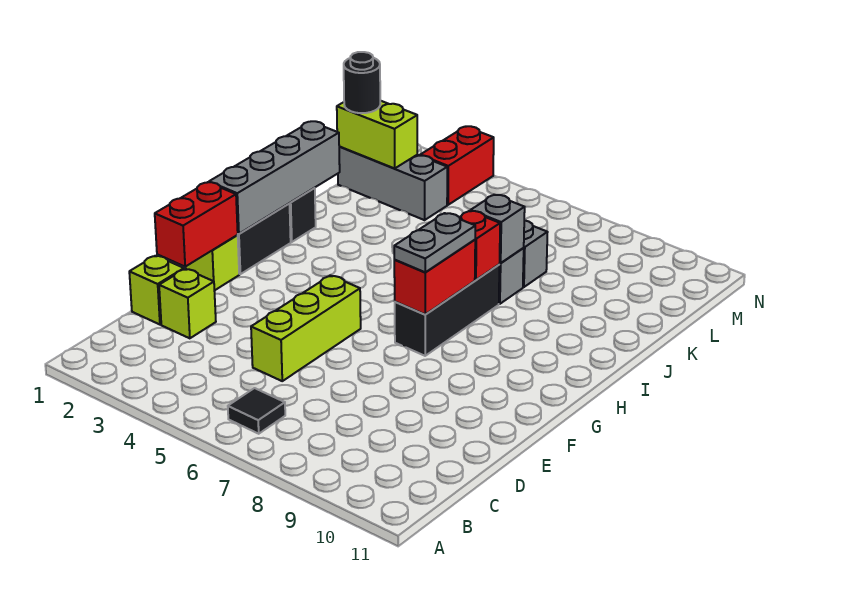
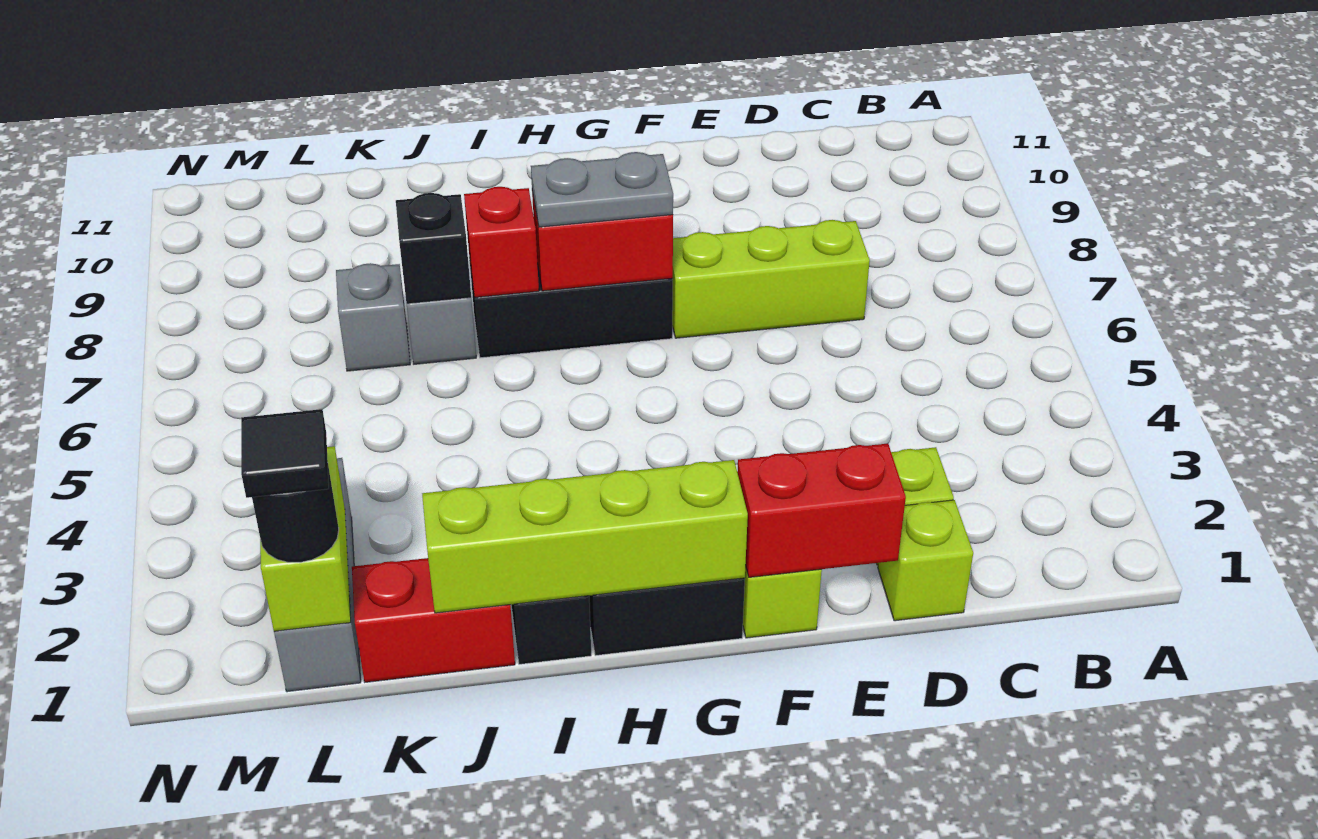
black 1x1 tile [228,388,285,434] -> black 1x1 tile moved to [241,409,329,498]
lime 1x3 brick [251,275,361,381] -> lime 1x3 brick moved to [672,220,870,338]
grey 1x4 brick [209,121,340,234] -> lime 1x4 brick [422,460,748,613]
grey 1x1 brick [471,195,525,263] -> black 1x1 brick [396,193,471,304]
red 1x2 brick [420,126,494,205] -> red 1x2 brick moved to [352,558,515,682]

